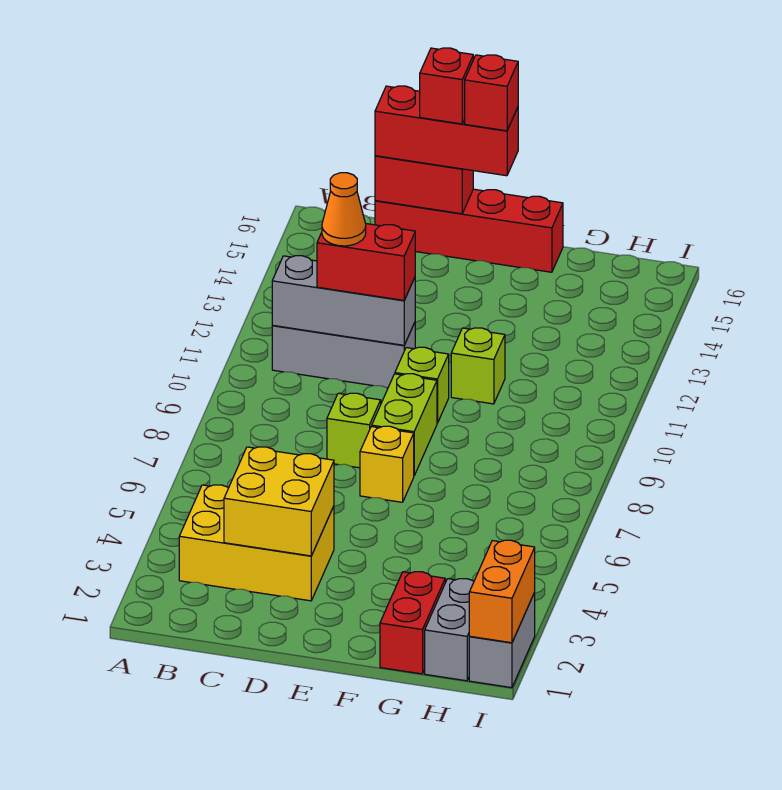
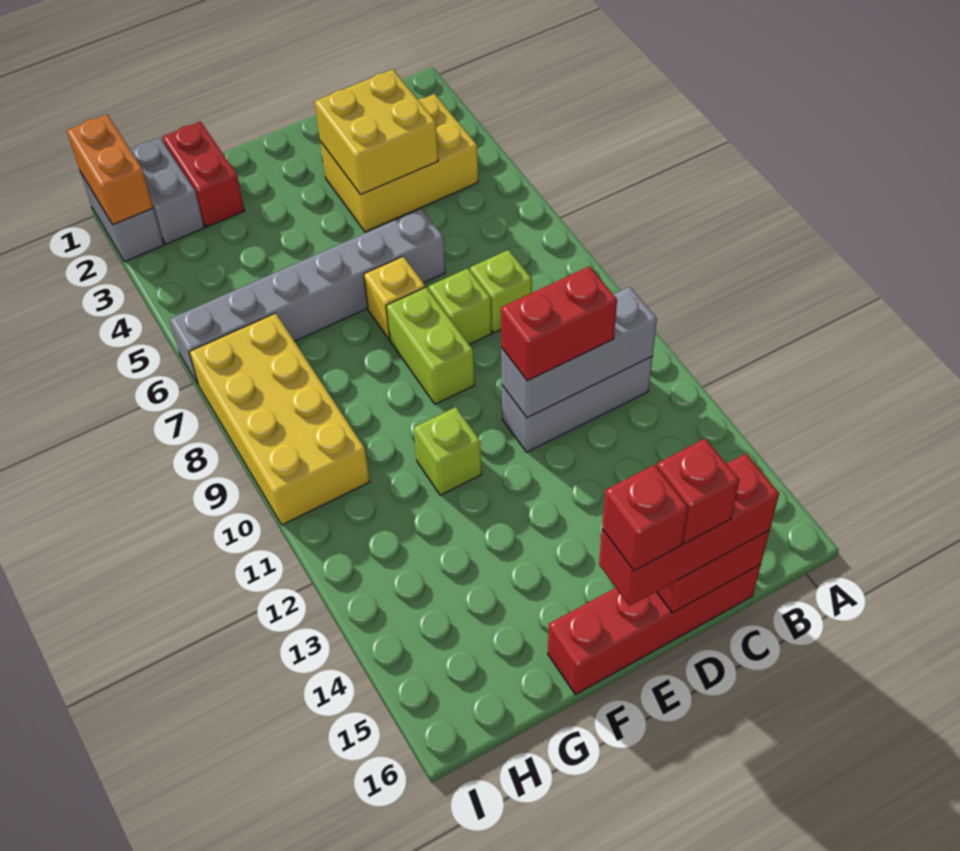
orange 1x1 cone [322,173,366,246] -> none
none -> grey 1x6 brick [169,209,445,384]
lime 1x1 brick [395,347,449,423] -> lime 1x1 brick moved to [470,250,532,333]
none -> yellow 2x4 brick [189,313,370,525]

